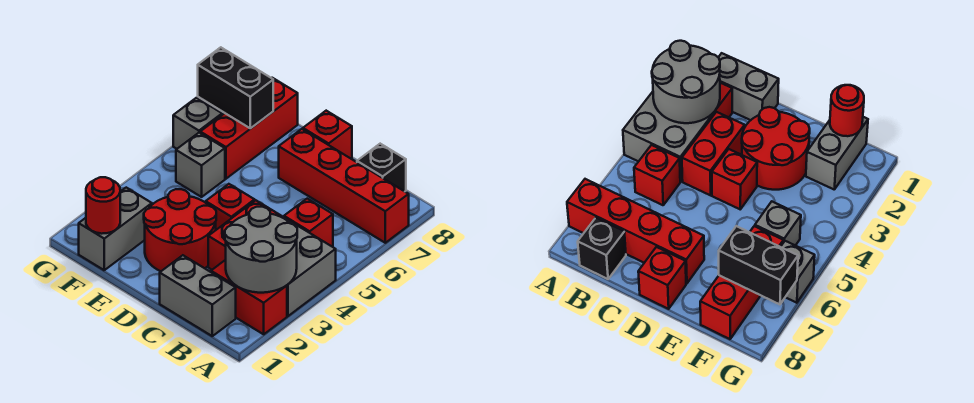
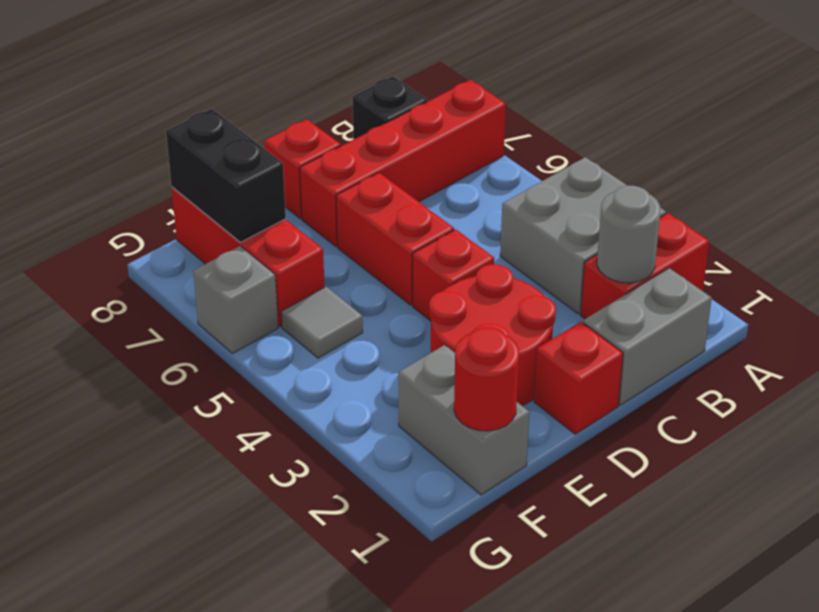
grey 2x2 round brick [225,207,297,293] -> grey 1x1 round brick [597,186,660,283]
red 1x1 brick [284,199,333,246] -> red 1x1 brick moved to [534,322,623,434]
red 1x2 brick [208,200,282,270] -> red 1x2 brick moved to [336,173,454,305]
grey 1x1 brick [176,133,225,197] -> grey 1x1 tile [281,287,363,358]
black 1x2 brick [198,47,273,128] -> black 1x2 brick turned to [166,109,286,242]

